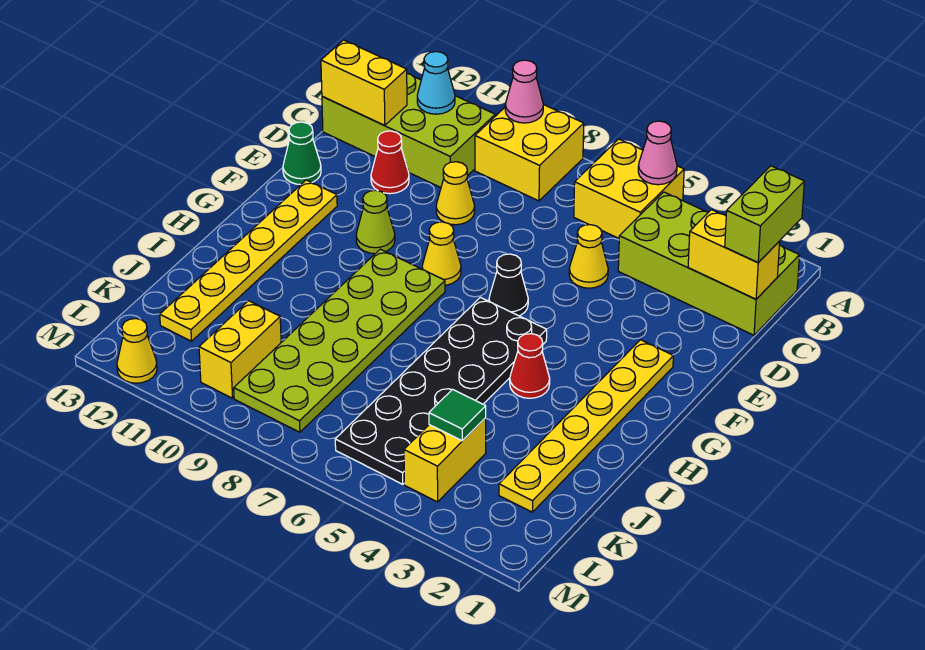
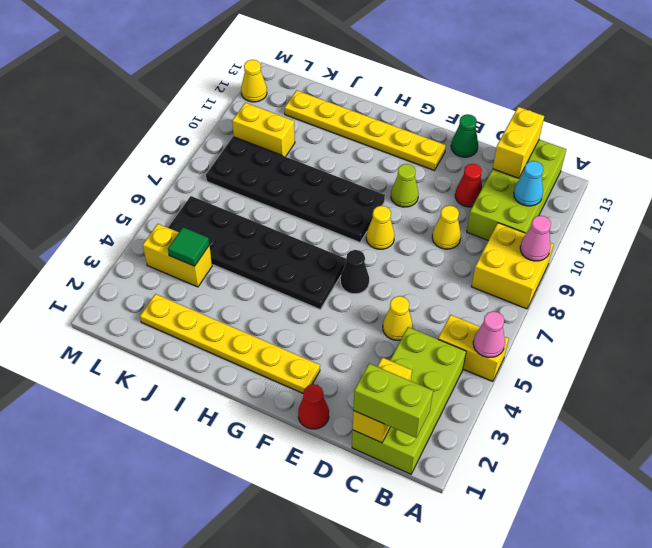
yellow 2x2 brick [574,139,684,238] -> yellow 1x2 brick [438,315,509,382]
lime 2x6 plate [234,249,445,432] -> black 2x6 plate [206,137,385,242]
red 1x1 cone [510,334,550,398] -> red 1x1 cone moved to [298,384,329,429]

